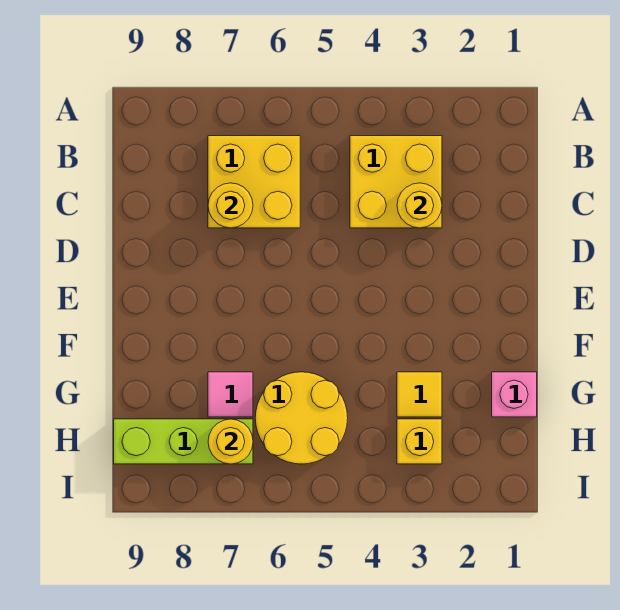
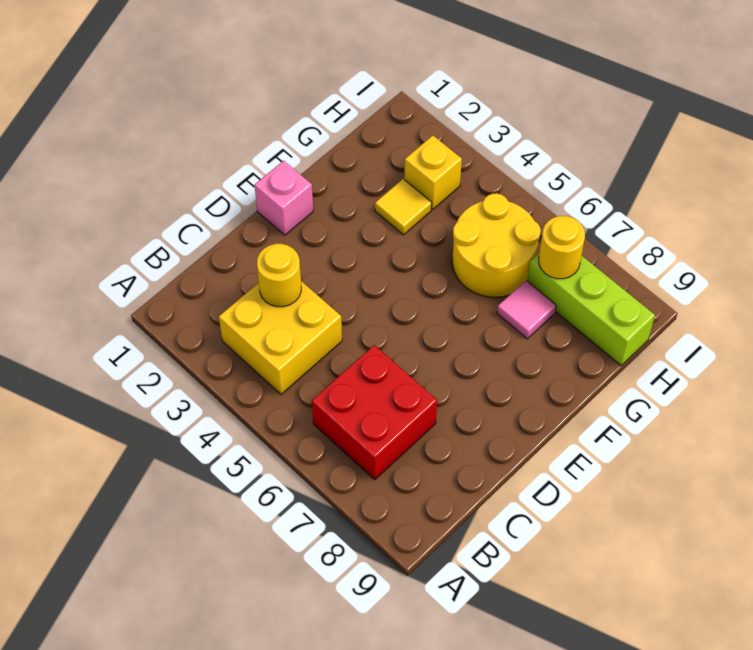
yellow 2x2 brick [208,136,300,228] -> red 2x2 brick [312,345,437,480]
yellow 1x1 round brick [208,183,253,228] -> none
pink 1x1 brick [492,372,537,417] -> pink 1x1 brick moved to [255,161,313,235]

